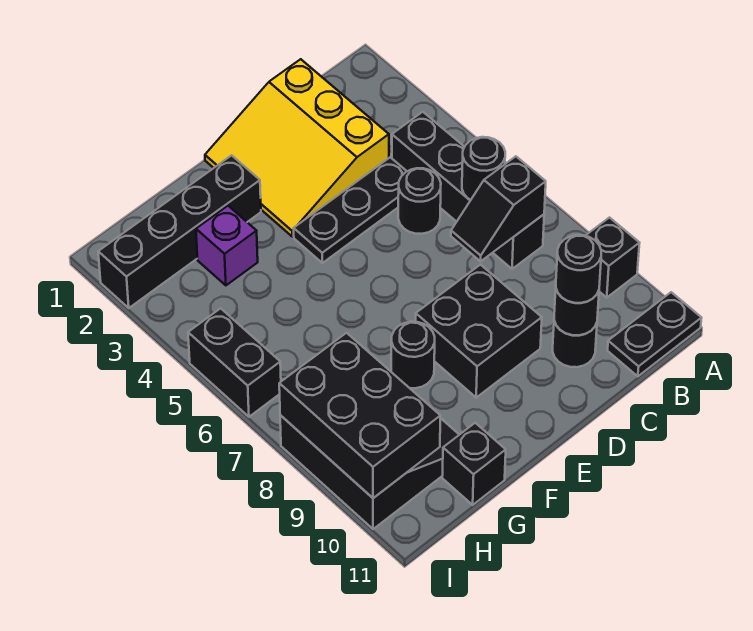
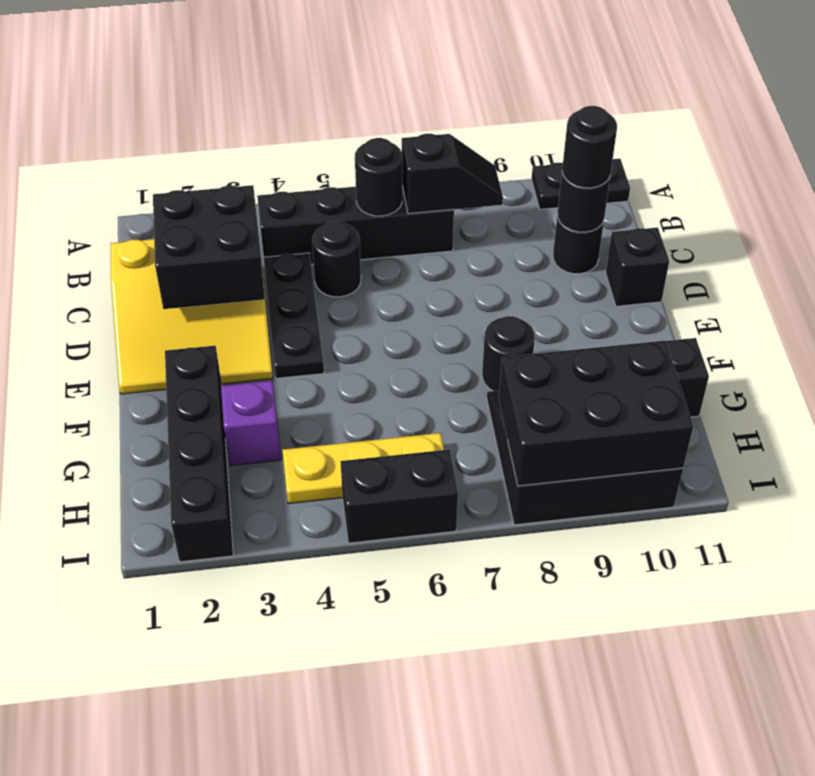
black 1x1 brick [586,218,640,297] -> black 1x1 brick moved to [606,228,669,306]
black 1x2 plate [608,292,701,376] -> black 1x2 plate turned to [531,159,630,209]
black 1x2 slope [451,156,546,261] -> black 1x2 slope turned to [402,134,503,214]
black 2x2 brick [416,265,542,397] -> black 2x2 brick moved to [153,185,265,309]
none -> yellow 1x3 plate [283,433,444,504]

